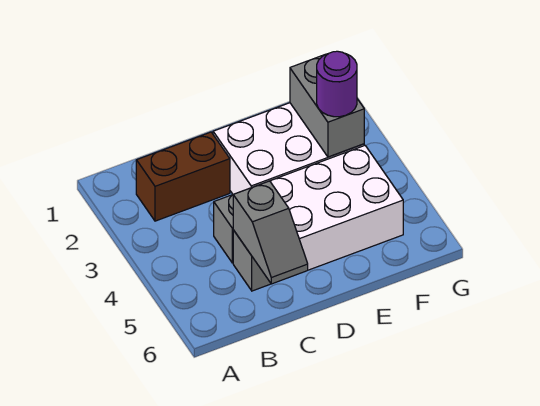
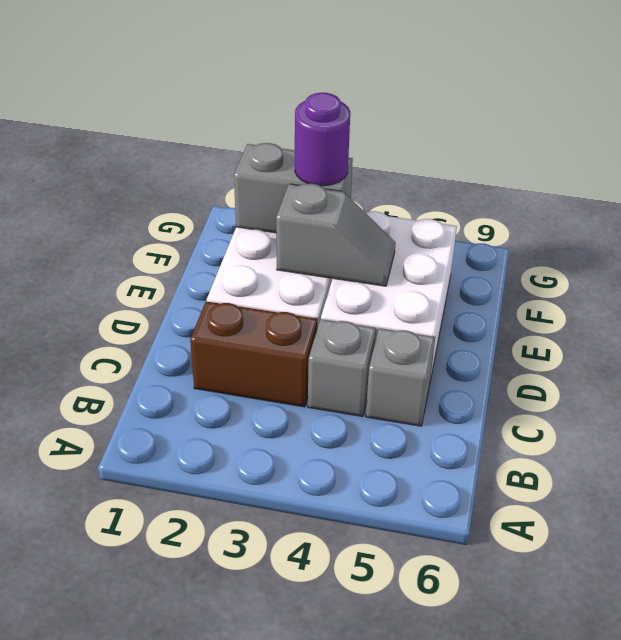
brown 1x2 brick [136,132,230,221] -> brown 1x2 brick turned to [190,301,318,407]
grey 1x2 slope [233,181,308,284] -> grey 1x2 slope moved to [276,184,396,286]

